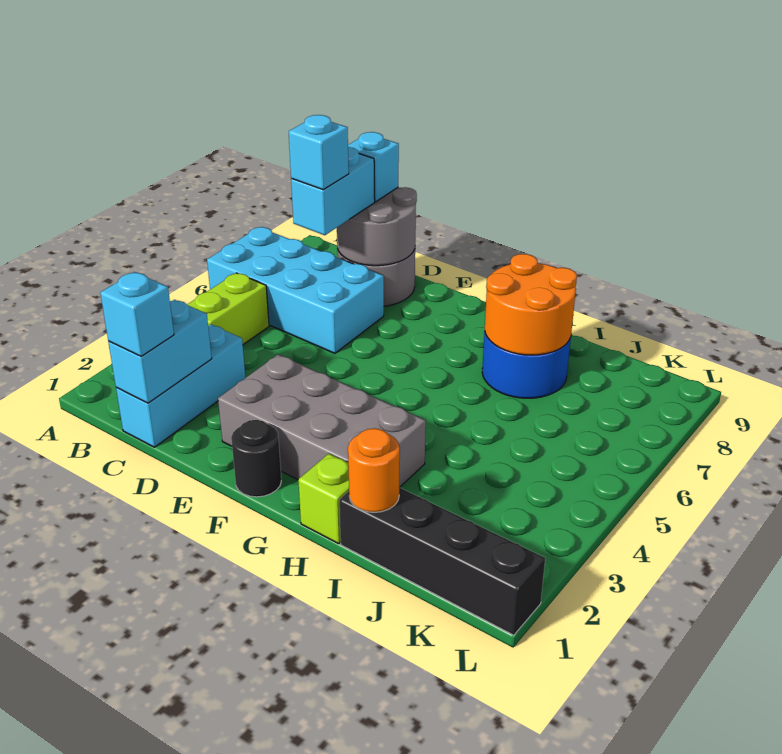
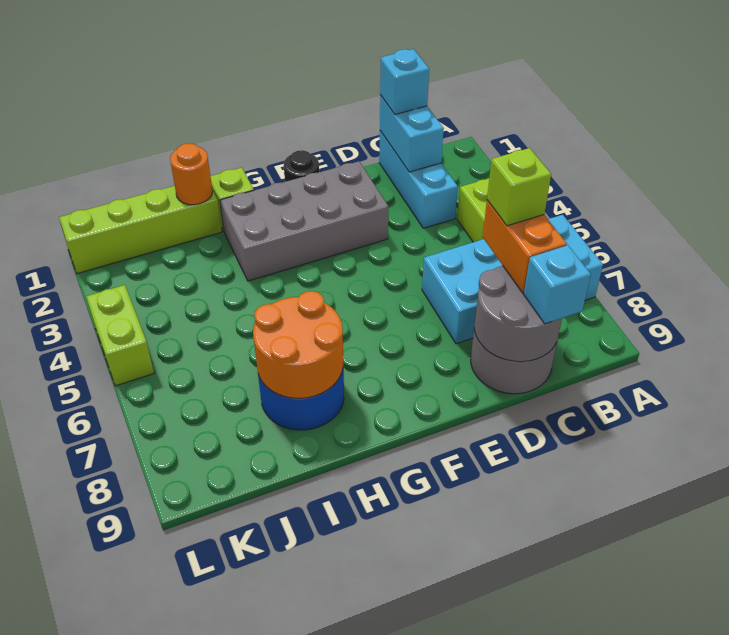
cyan 1x2 brick [291,147,375,235] -> orange 1x2 brick [483,200,567,293]
cyan 1x1 brick [289,115,349,190] -> lime 1x1 brick [487,148,551,226]
black 1x4 brick [339,488,545,635] -> lime 1x4 brick [59,186,222,274]
none -> lime 1x2 brick [86,285,154,386]

